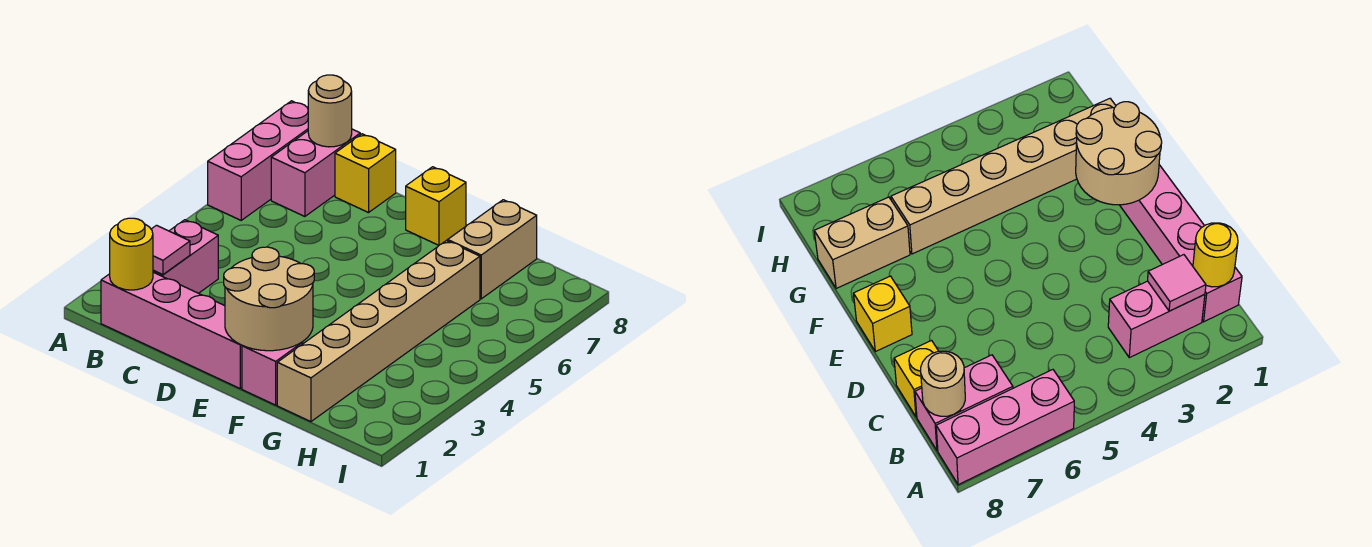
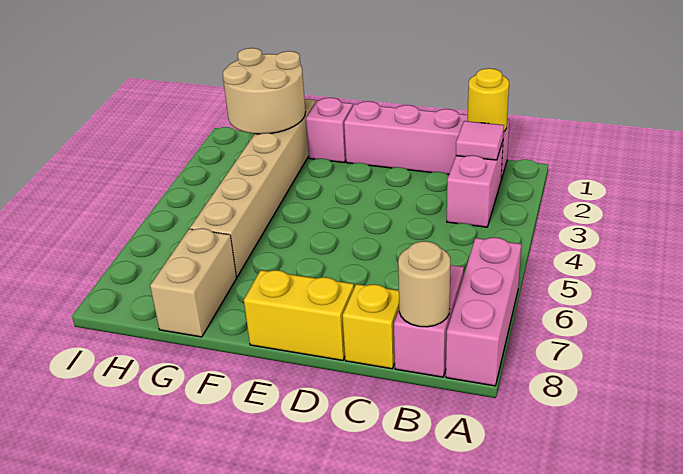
tan 2x2 round brick [224,247,314,351] -> tan 2x2 round brick moved to [223,48,305,134]
yellow 1x1 brick [406,167,466,245] -> yellow 1x2 brick [244,270,354,360]

